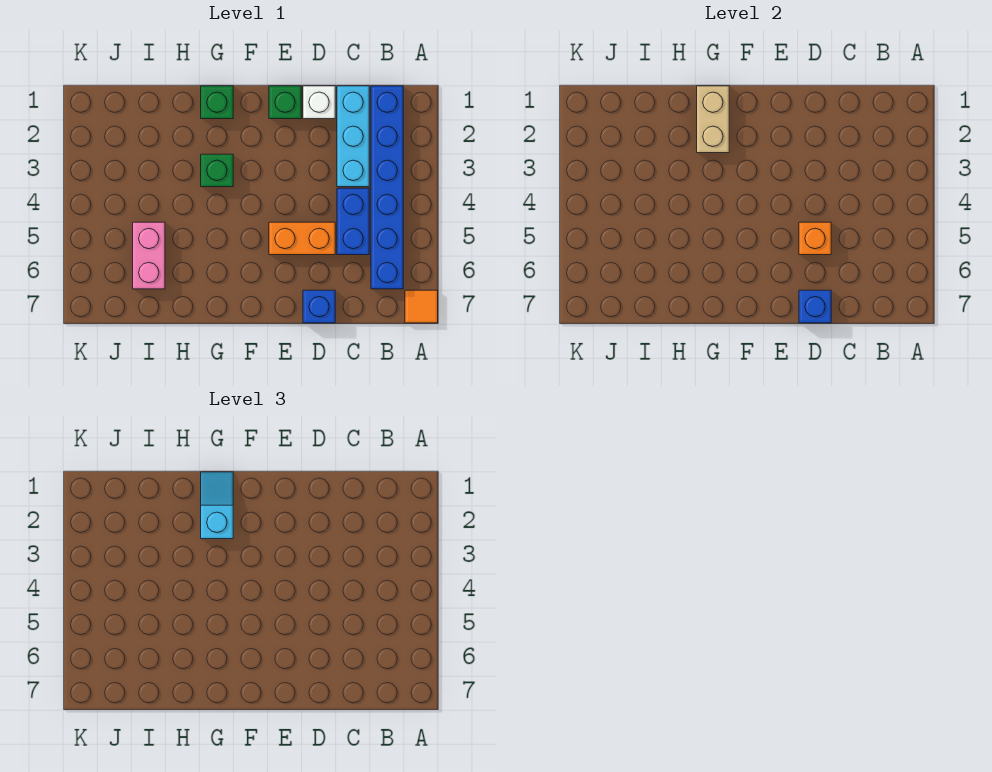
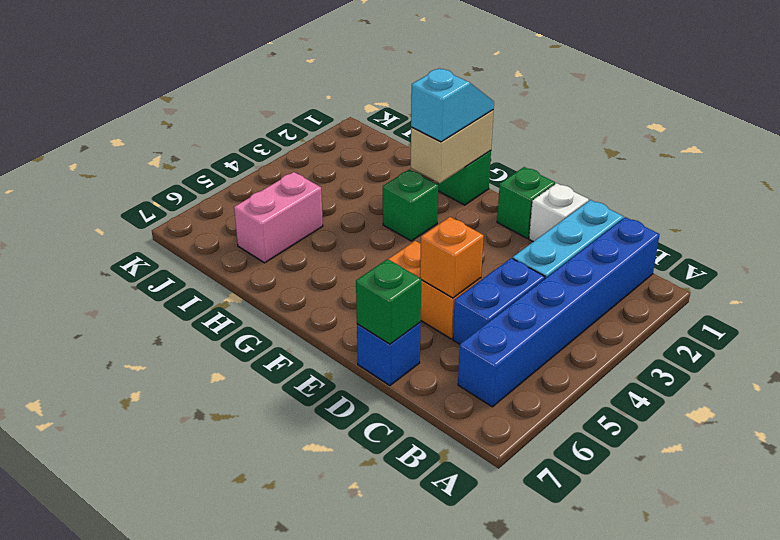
orange 1x1 tile [405,290,438,323] -> none
blue 1x1 brick [799,290,831,323] -> green 1x1 brick [356,259,421,344]

